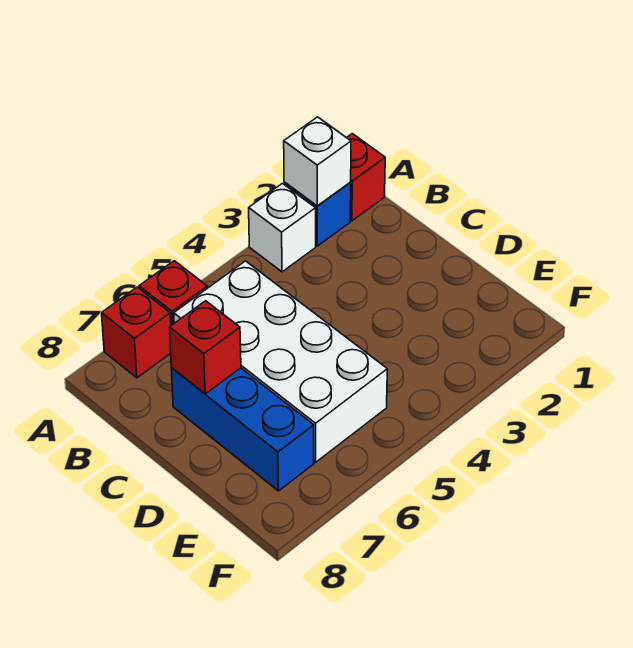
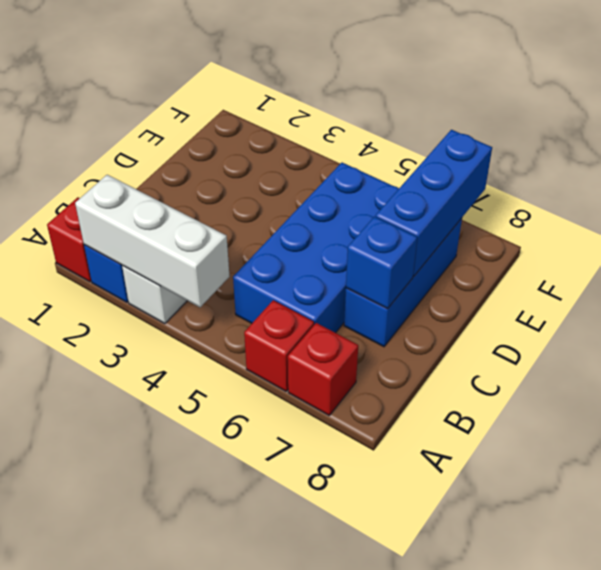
white 1x1 brick [284,117,351,206] -> white 1x3 brick [75,175,230,307]
white 2x4 brick [174,261,387,462] -> blue 2x4 brick [233,163,399,333]
red 1x1 brick [169,301,241,394] -> blue 1x1 brick [346,216,417,309]
none -> blue 1x3 brick [376,130,492,276]

